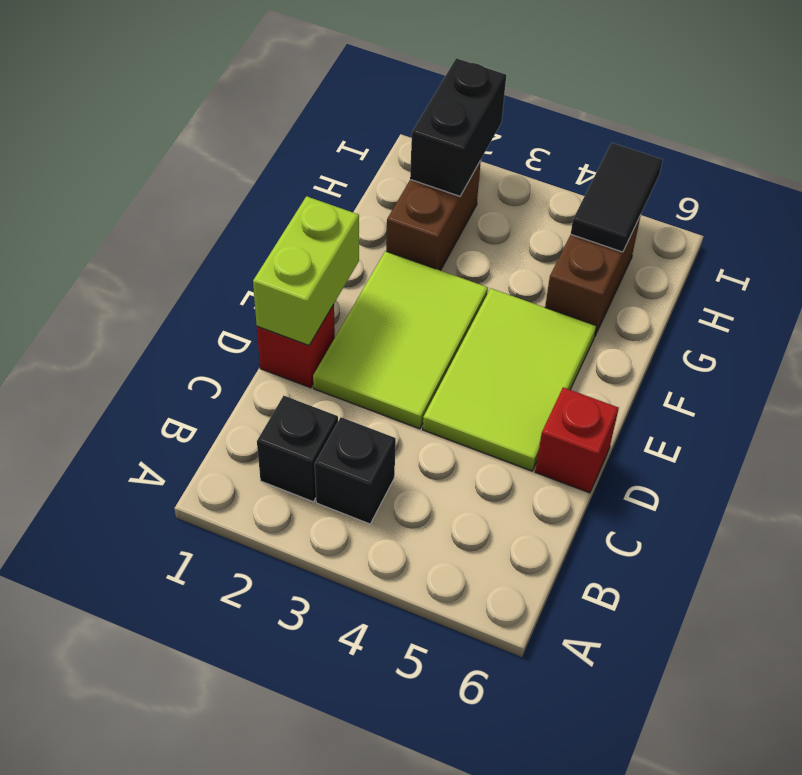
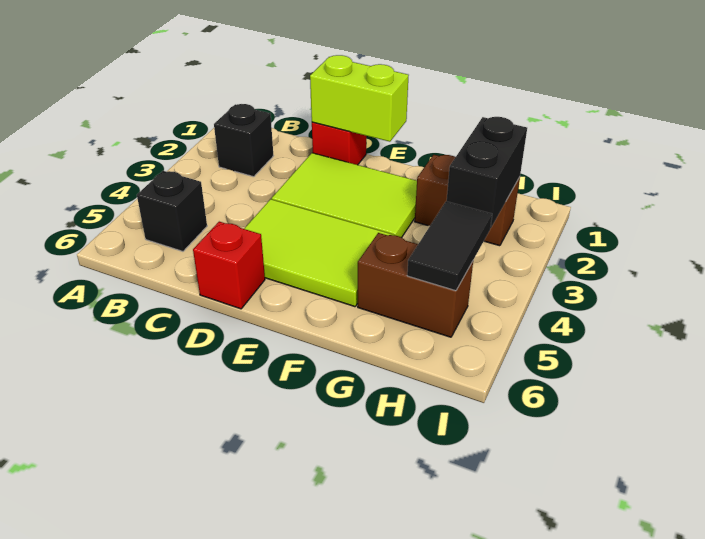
black 1x1 brick [315,417,396,524] -> black 1x1 brick moved to [137,171,207,251]
black 1x2 brick [410,58,506,196] -> black 1x2 brick turned to [447,117,527,227]
black 1x2 tile [571,143,663,252] -> black 1x2 tile turned to [407,201,492,291]

